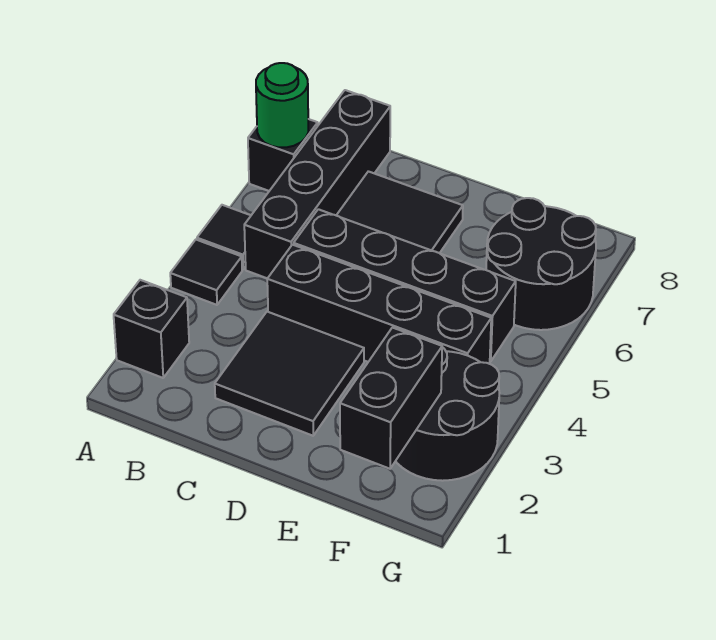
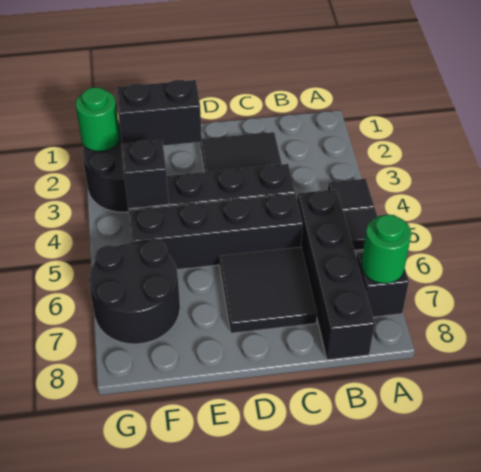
black 1x1 brick [114,280,189,378] -> black 1x1 brick moved to [121,140,169,209]
black 1x2 brick [340,328,442,469] -> black 1x2 brick turned to [116,80,202,146]
none -> green 1x1 round brick [76,87,120,151]

